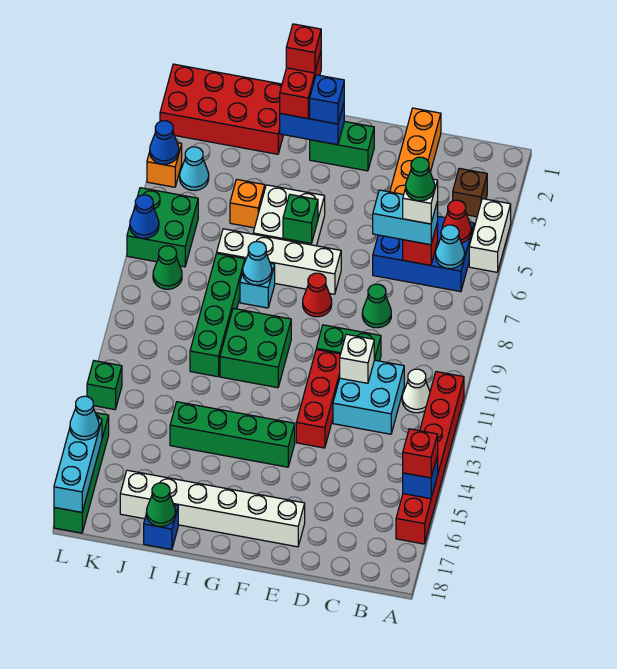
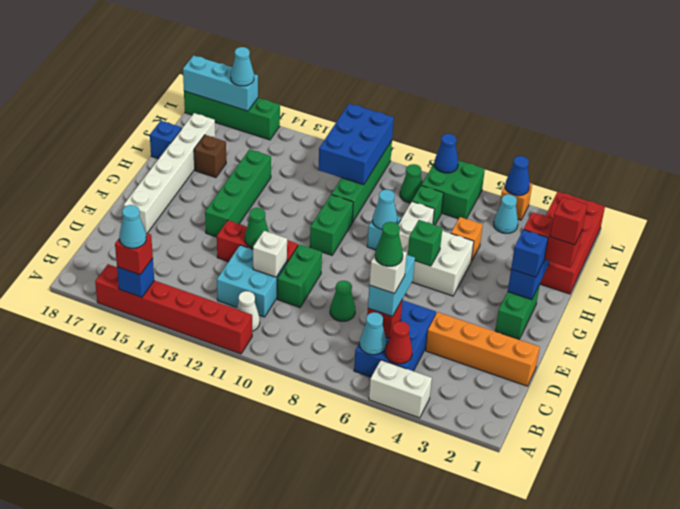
none -> cyan 1x1 cone [119,205,146,248]
brown 1x1 brick [453,168,487,217] -> brown 1x1 brick moved to [194,135,226,178]
red 1x1 cone [303,273,332,317] -> none
green 2x2 brick [220,308,291,388] -> green 1x2 brick [310,195,353,255]
green 1x4 brick [190,254,245,377] -> green 1x4 brick turned to [331,140,392,222]
green 1x1 cone [146,483,176,527] -> green 1x1 cone moved to [245,208,269,248]
none -> blue 2x3 brick [318,104,394,185]
green 1x1 brick [87,361,122,410] -> green 1x1 brick moved to [412,186,444,225]

